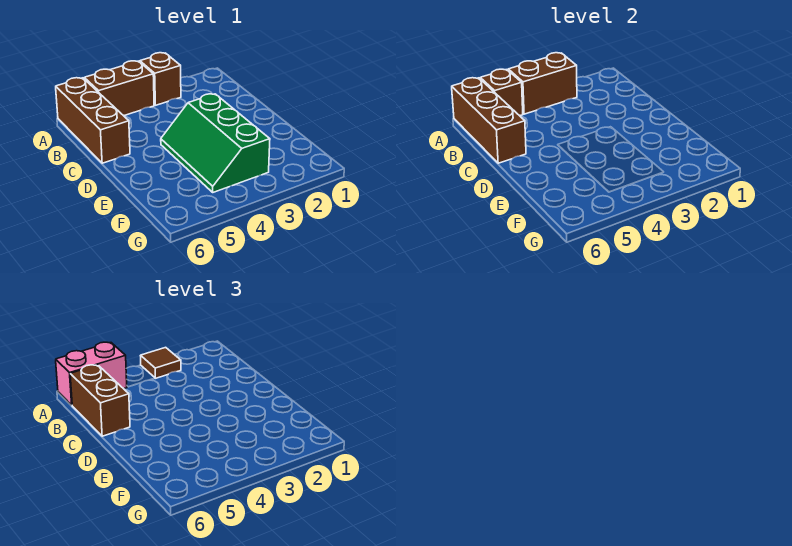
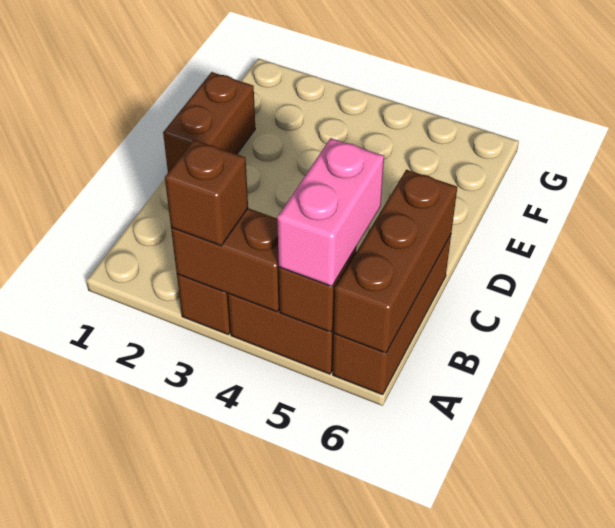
brown 1x1 tile [141,347,181,378] -> brown 1x1 brick [165,140,248,246]
pink 1x2 brick [56,342,127,405] -> pink 1x2 brick turned to [277,138,384,286]
brown 1x2 brick [70,365,130,436] -> brown 1x2 brick moved to [163,72,255,172]
green 2x3 slope [161,94,270,192] -> none

